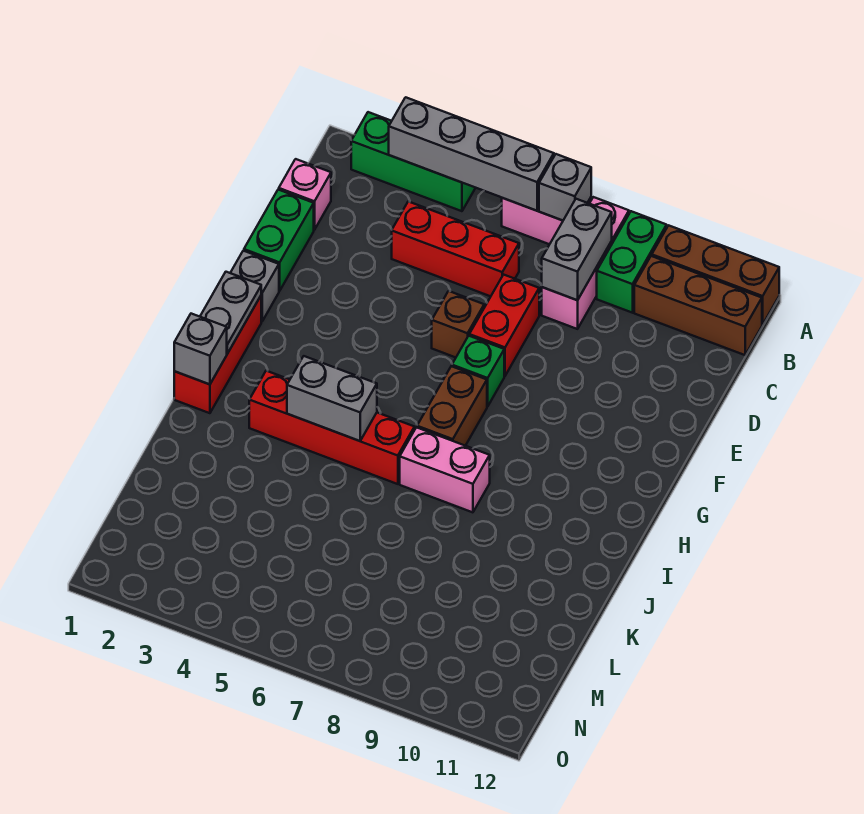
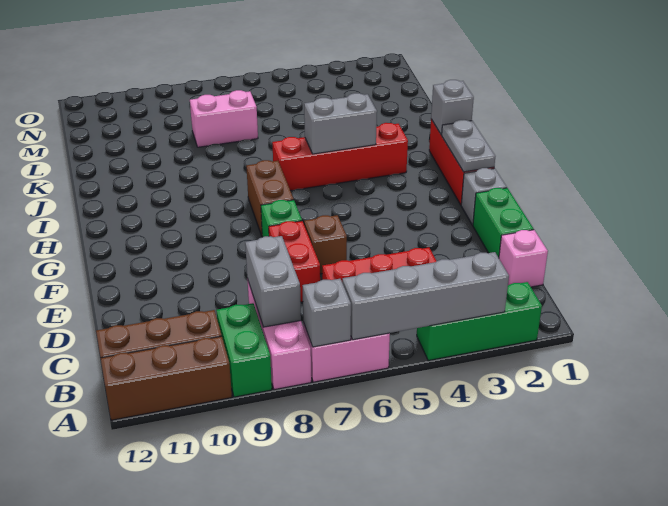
pink 1x2 brick [400,427,490,512] -> pink 1x2 brick moved to [190,90,258,147]

